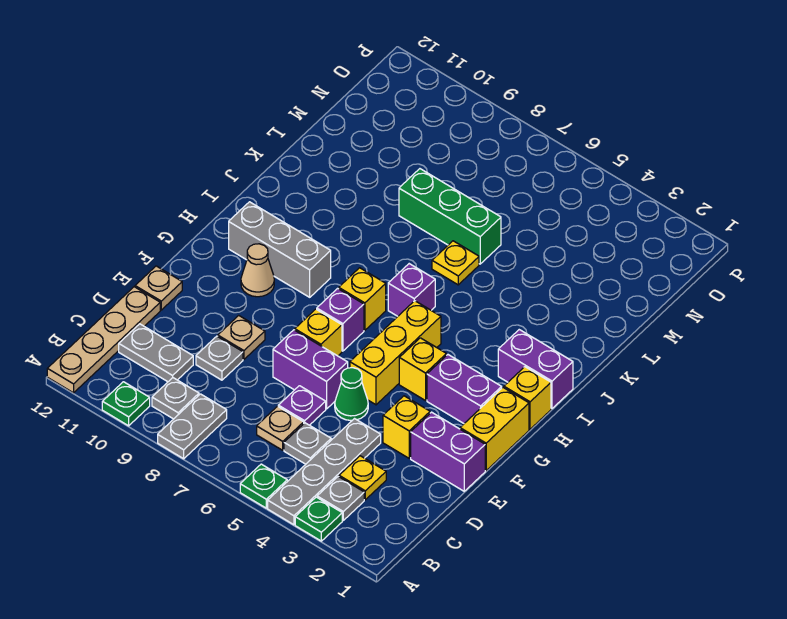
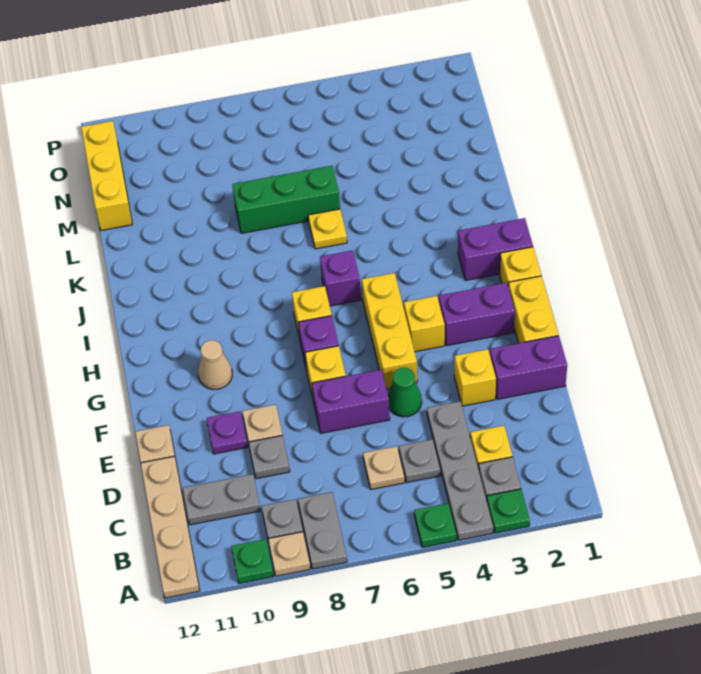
none -> tan 1x1 plate [268,532,310,576]
purple 1x1 plate [278,386,326,425] -> purple 1x1 plate moved to [207,411,247,454]
grey 1x3 brick [229,202,331,297] -> none
none -> yellow 1x3 brick [81,121,133,231]

